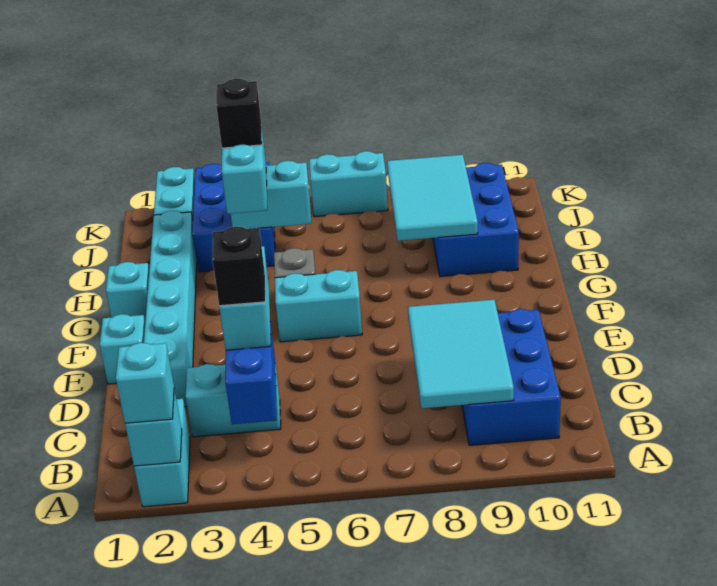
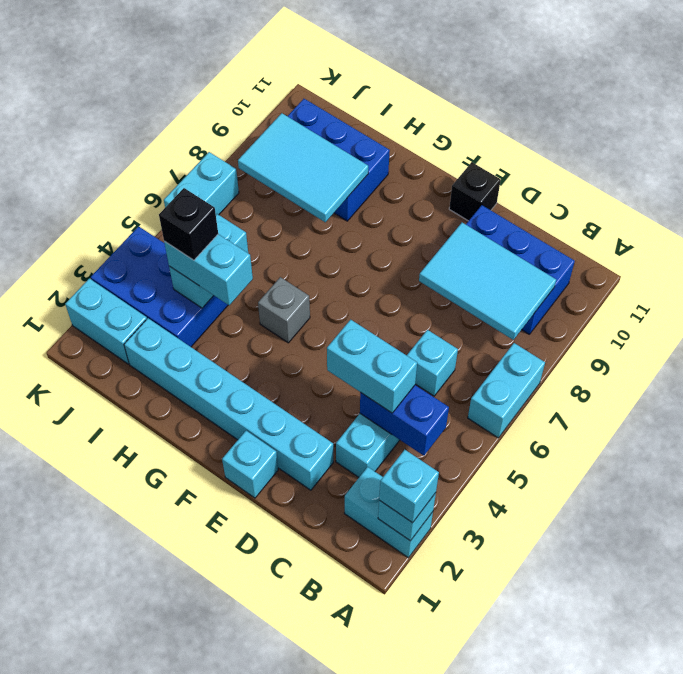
black 1x1 brick [212,227,265,306] -> black 1x1 brick moved to [449,162,501,221]
cyan 1x2 brick [275,270,362,342] -> cyan 1x2 brick moved to [468,343,545,438]
cyan 1x1 brick [106,262,149,320] -> cyan 1x1 brick moved to [407,330,458,396]

